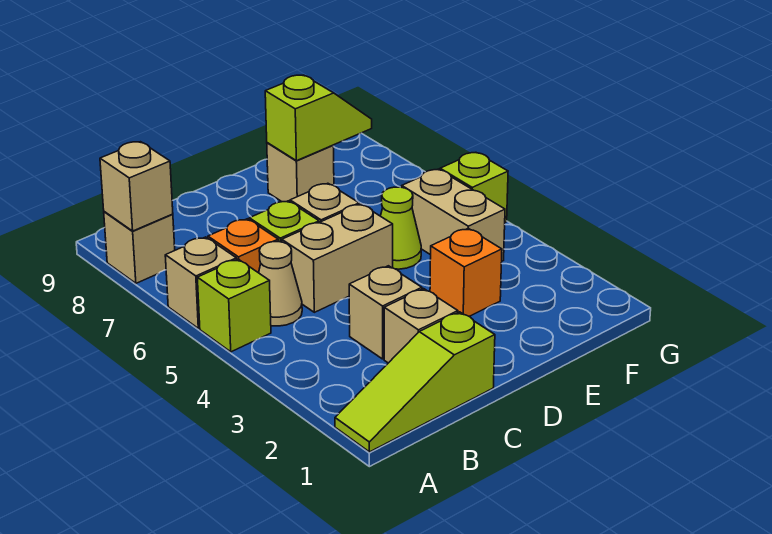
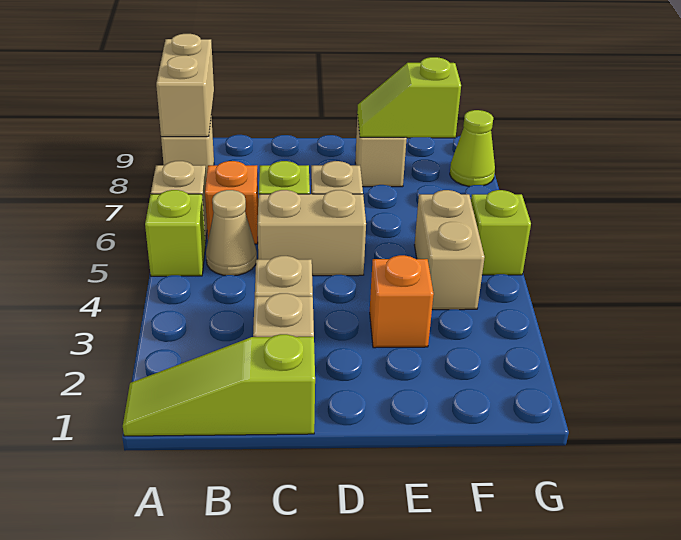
tan 1x1 brick [100,142,173,231] -> tan 1x2 brick [156,34,214,137]
lime 1x1 cone [381,187,421,269] -> lime 1x1 cone moved to [450,110,495,186]
lime 1x2 slope [265,75,372,161] -> lime 1x2 slope turned to [357,57,461,137]

